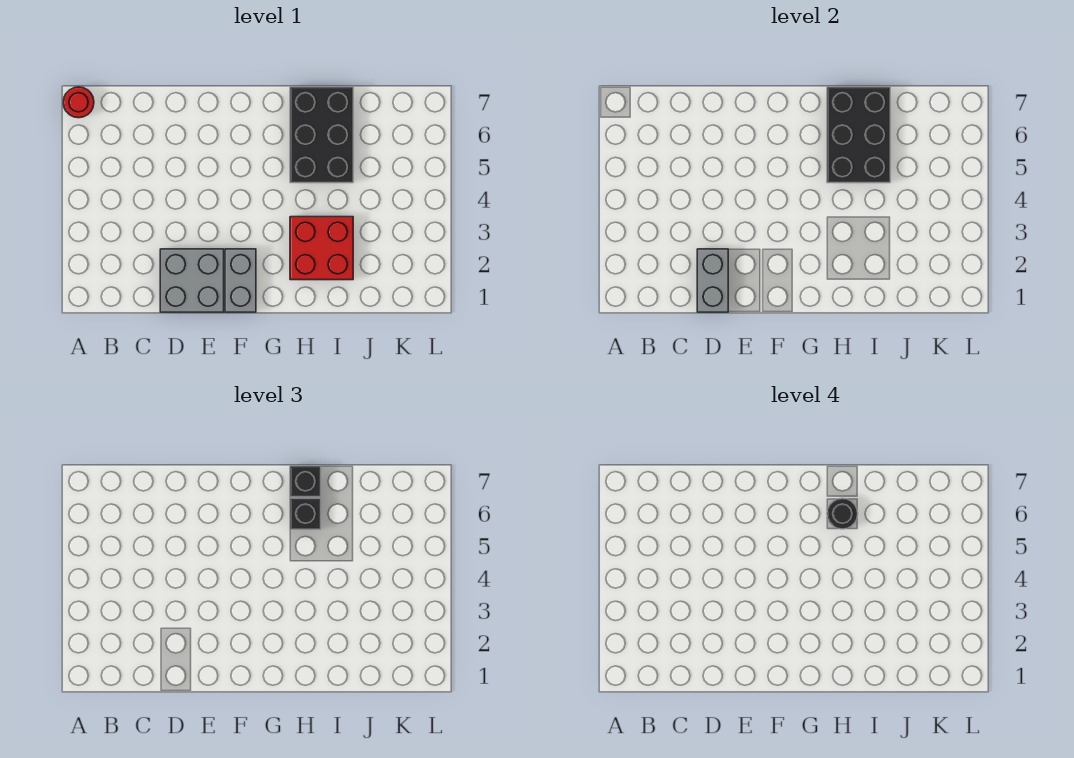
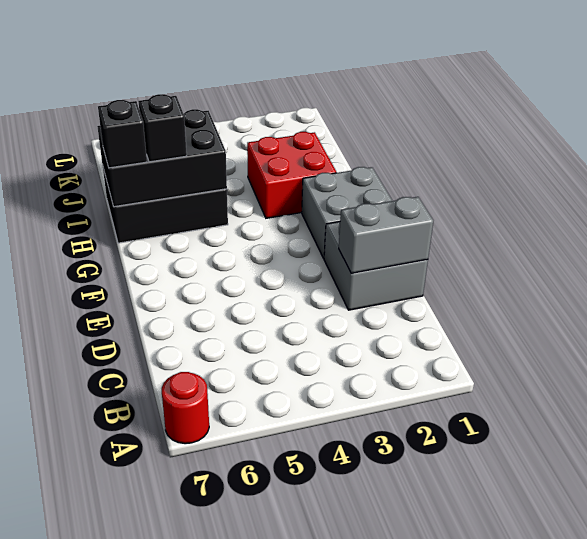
grey 1x2 brick [225,249,256,312] -> grey 2x2 brick [302,167,392,258]
black 1x1 round brick [827,498,858,529] -> none

